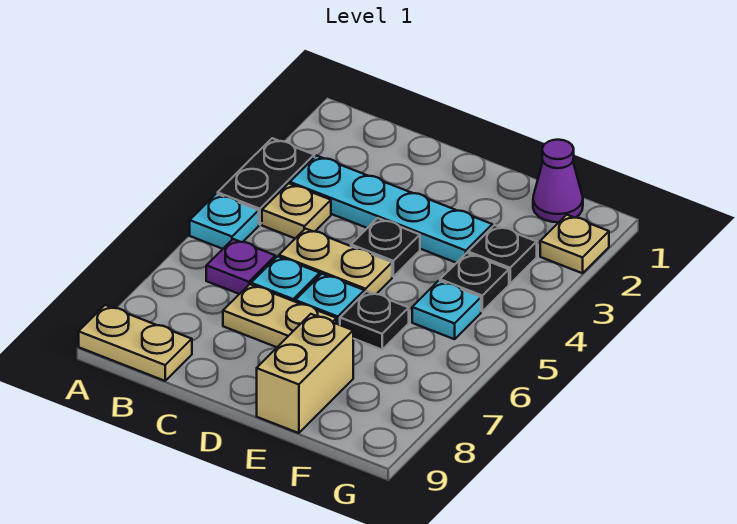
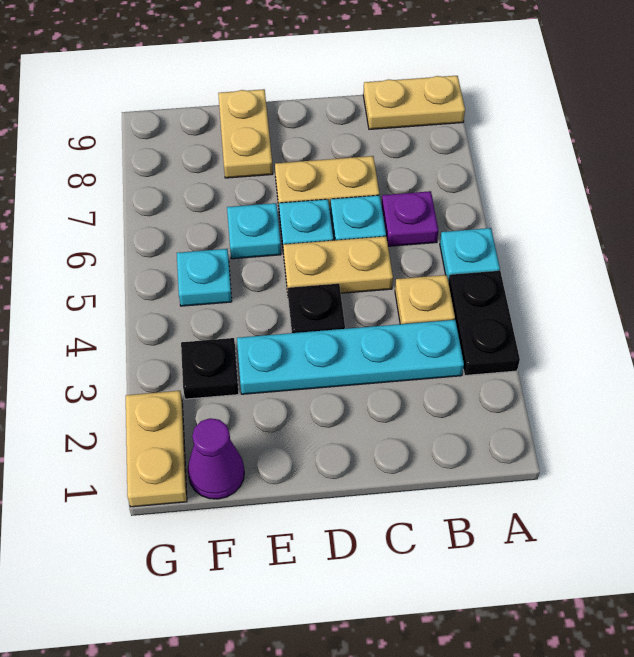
black 1x1 plate [340,291,409,350] -> cyan 1x1 plate [227,203,281,259]
tan 1x2 brick [257,314,353,433] -> tan 1x2 plate [218,89,273,178]
black 1x1 plate [440,253,509,311] -> none
tan 1x1 plate [540,215,609,273] -> tan 1x2 plate [126,391,187,507]

